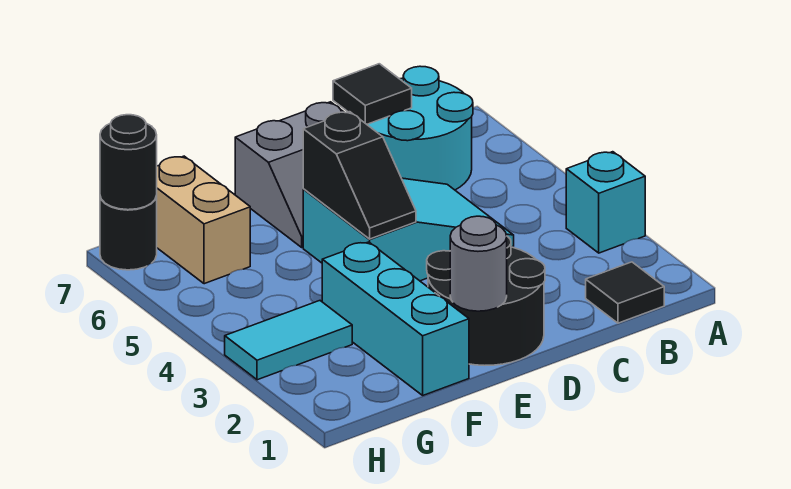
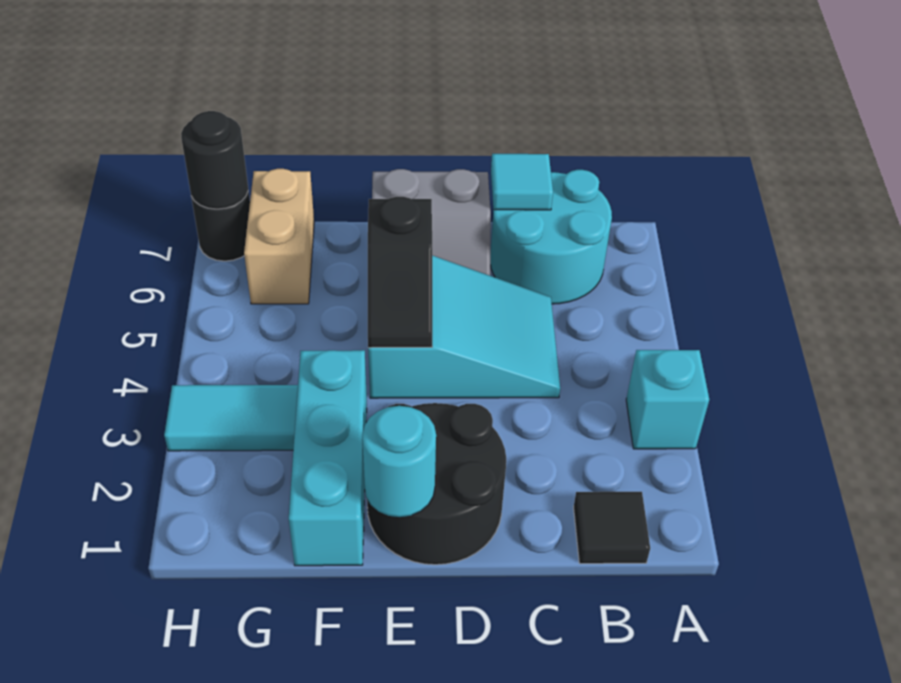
black 1x1 tile [333,64,412,124] -> cyan 1x1 tile [491,154,553,210]
grey 1x1 round brick [450,216,507,311] -> cyan 1x1 round brick [362,406,436,517]

